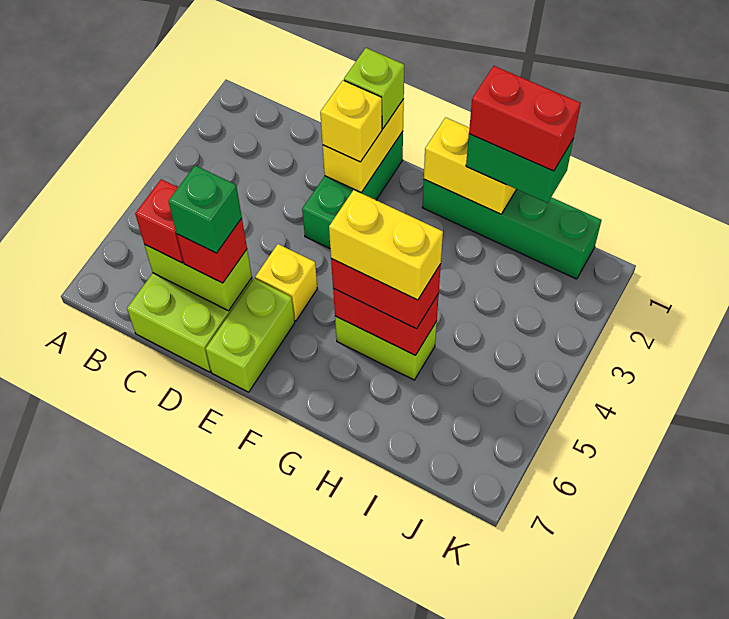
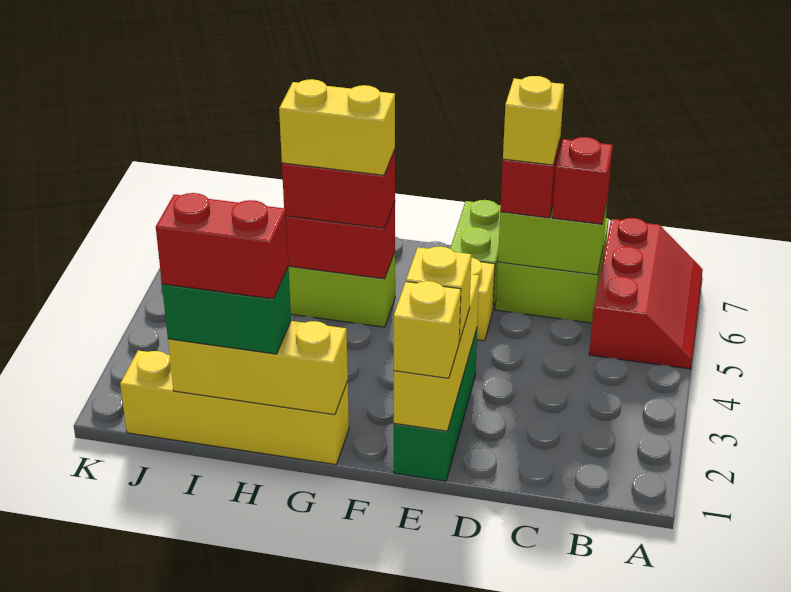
none -> red 2x3 slope [589,218,703,369]
green 1x1 brick [168,165,242,253] -> yellow 1x1 brick [503,76,564,165]
yellow 1x2 brick [323,99,404,192] -> yellow 1x3 brick [394,274,479,431]
lime 1x1 brick [344,48,404,129] -> yellow 1x1 brick [394,281,461,378]
green 1x4 brick [422,179,601,279] -> yellow 1x4 brick [120,351,349,465]
yellow 1x2 brick [424,117,517,214] -> yellow 1x3 brick [168,321,348,415]

